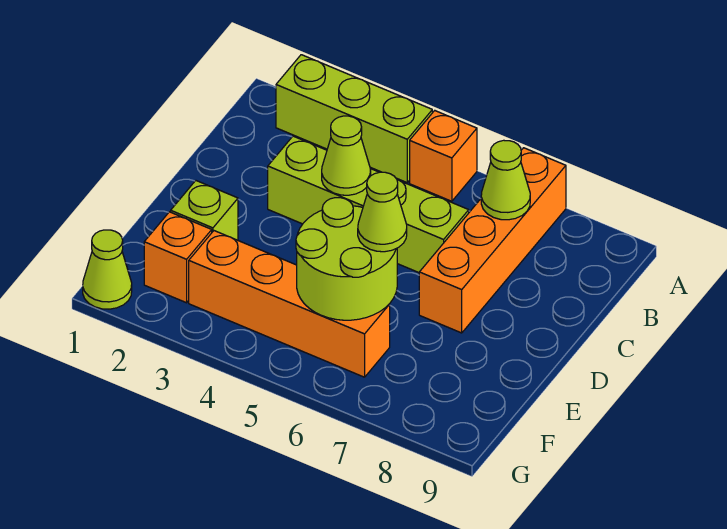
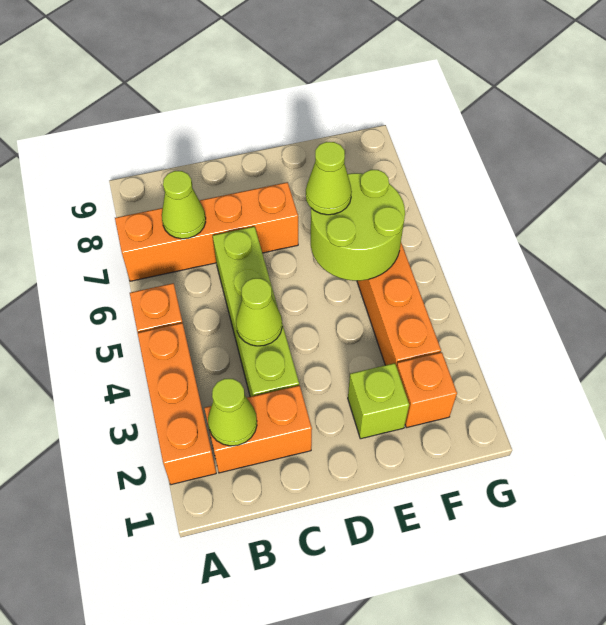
lime 1x3 brick [276,55,432,183] -> orange 1x3 brick [138,323,216,485]
none -> orange 1x2 brick [204,385,312,473]
lime 1x1 cone [83,230,132,309] -> lime 1x1 cone moved to [208,379,257,446]

